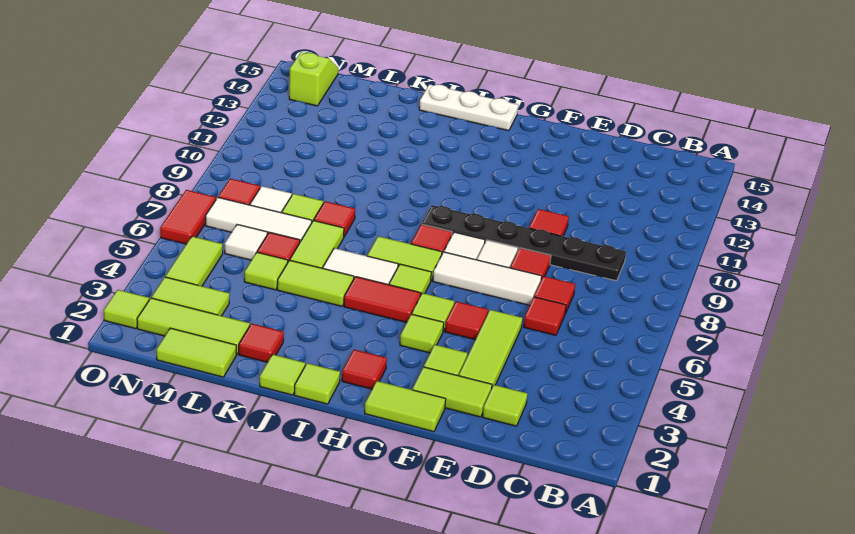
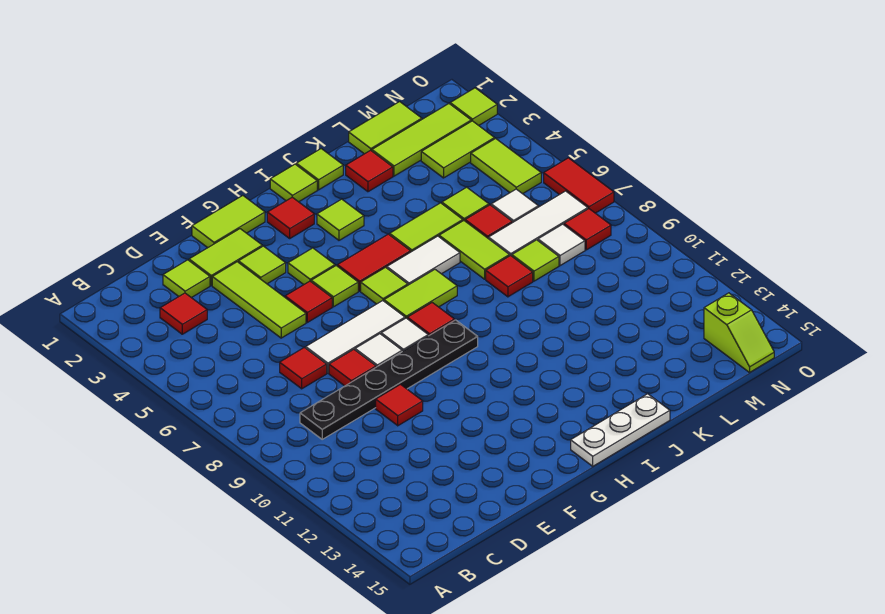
red 1x1 tile [524,297,566,335] -> red 1x1 tile moved to [160,293,207,334]
none -> lime 1x1 tile [317,199,364,240]

